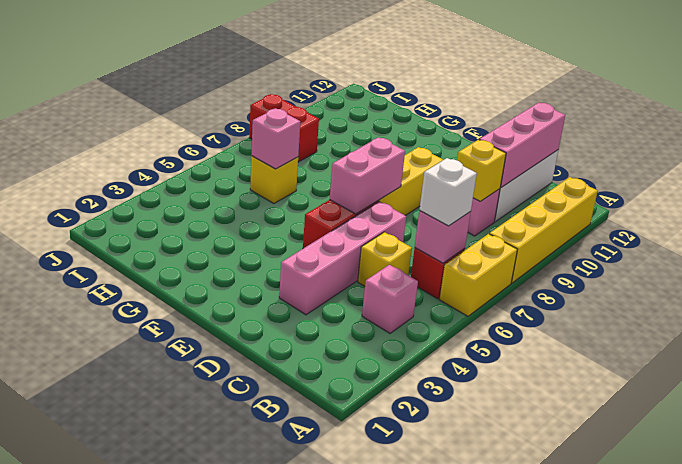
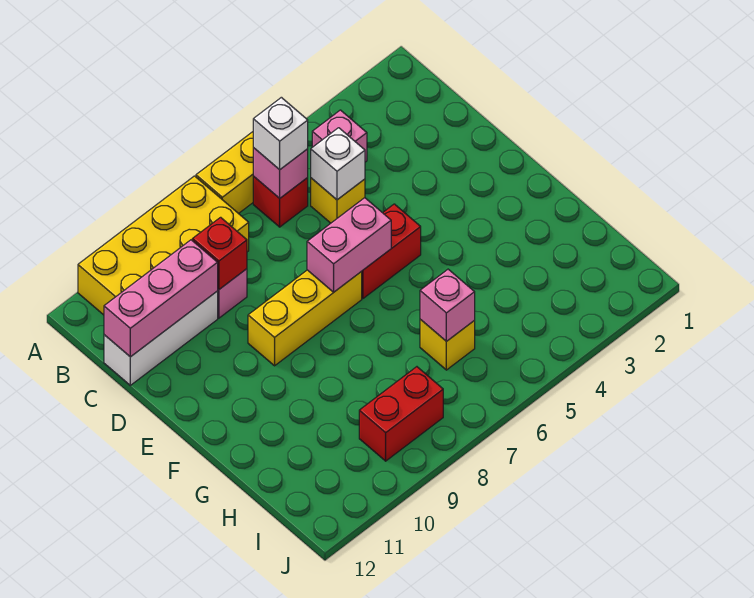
yellow 1x4 brick [489,177,598,283] -> yellow 2x4 brick [78,176,249,315]
none -> white 1x1 brick [311,128,365,200]
yellow 1x1 brick [457,140,506,201] -> red 1x1 brick [192,217,247,289]
pink 1x4 brick [279,201,406,315] -> none
red 1x2 brick [249,94,319,162] -> red 1x2 brick turned to [359,367,443,461]

